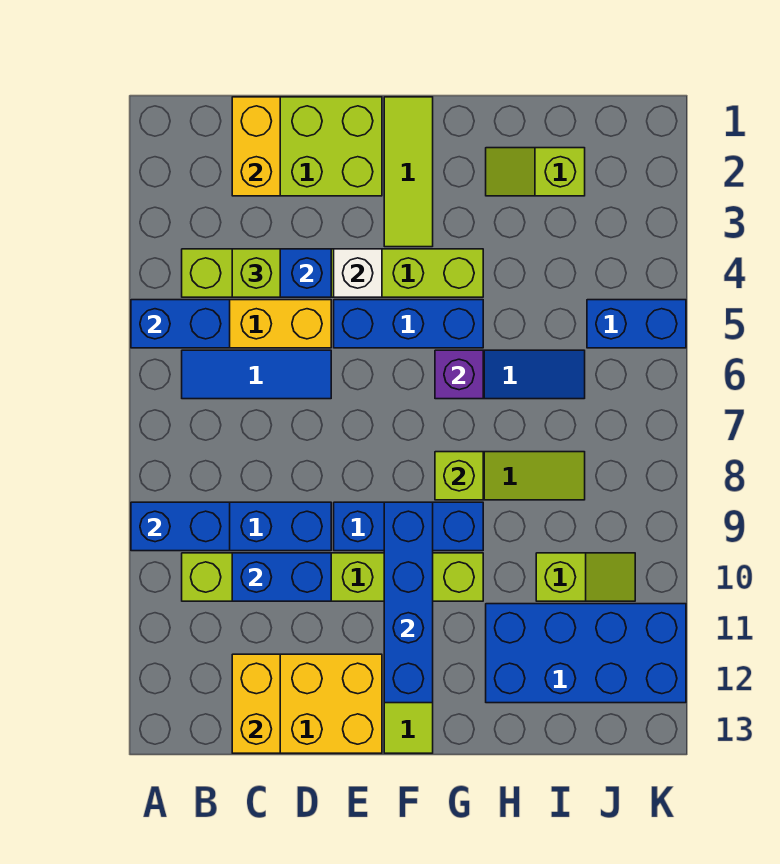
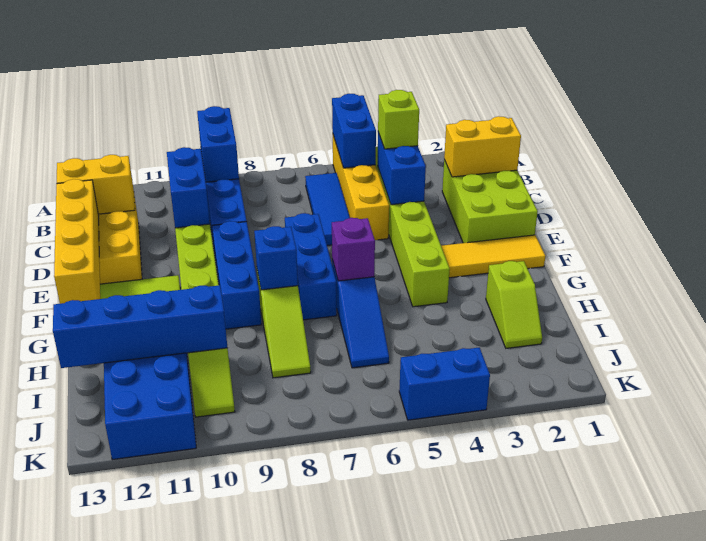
none -> yellow 1x4 brick [54,179,100,304]
white 1x1 brick [334,249,382,297] -> none
blue 1x3 brick [334,300,483,348] -> blue 1x3 brick moved to [285,213,337,320]
lime 1x3 tile [384,97,433,247] -> yellow 1x3 tile [441,235,545,278]
blue 1x4 brick [384,502,433,703] -> blue 1x4 brick moved to [53,285,227,368]
lime 1x1 brick [435,452,483,500] -> blue 1x1 brick [254,226,298,290]
lime 1x2 slope [486,148,585,196] -> lime 1x2 slope turned to [486,261,542,348]
blue 1x2 brick [587,300,686,348] -> blue 1x2 brick turned to [399,348,490,420]

